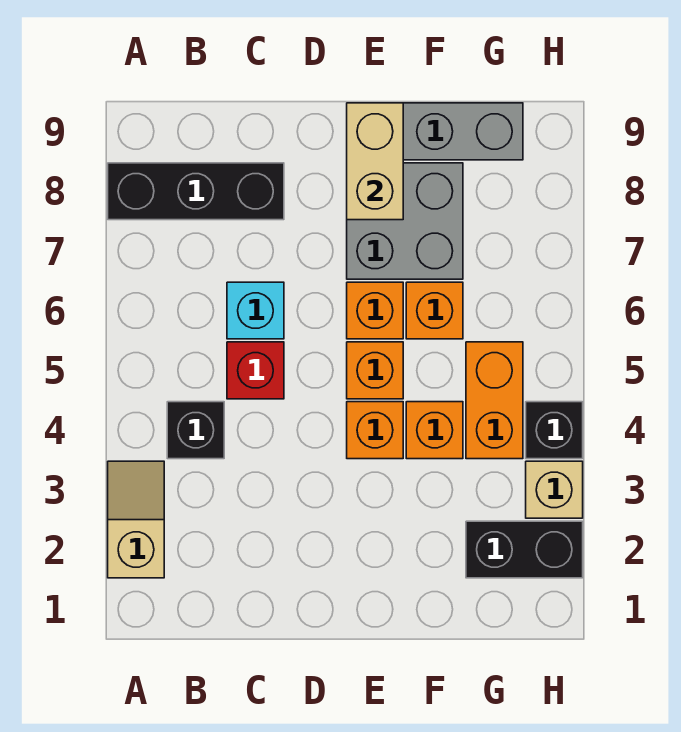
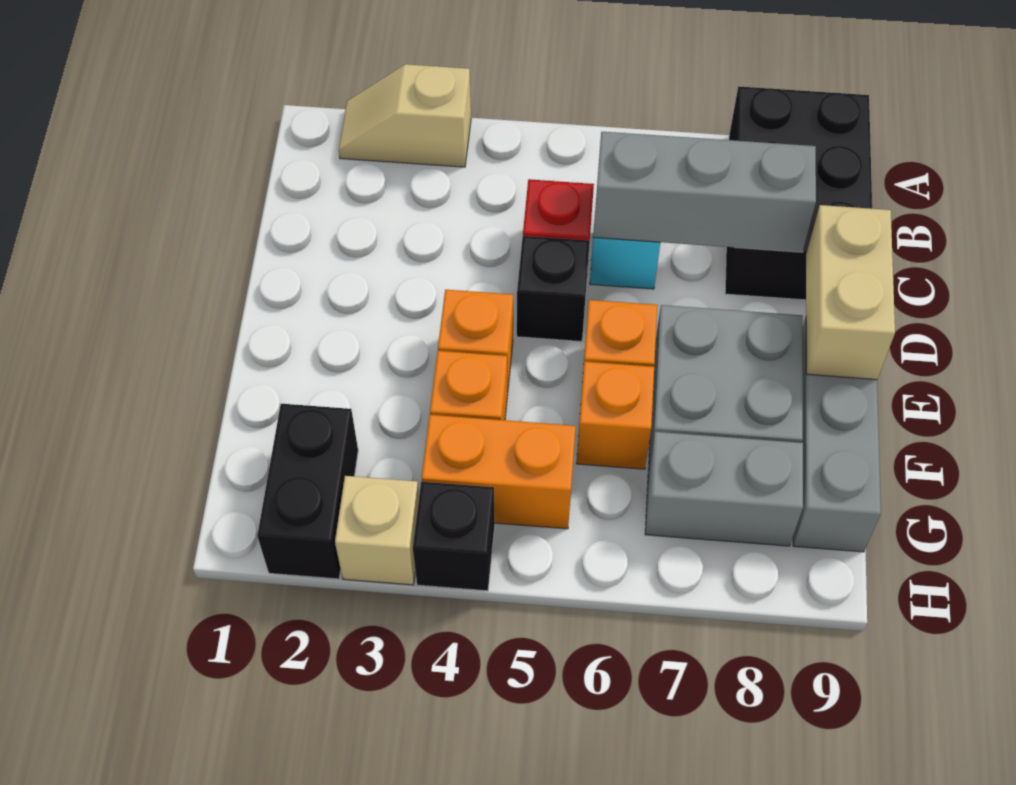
tan 1x2 slope [108,461,164,578] -> tan 1x2 slope turned to [339,64,471,167]
black 1x3 brick [108,163,284,220] -> black 2x3 brick [725,86,872,300]
black 1x1 brick [167,402,224,459] -> black 1x1 brick moved to [517,236,590,342]
none -> grey 1x3 brick [593,132,816,252]
orange 1x1 brick [347,342,403,399] -> none
tan 1x2 brick [347,103,403,220] -> tan 1x2 brick turned to [806,205,895,380]
none -> grey 1x2 brick [645,432,803,546]

